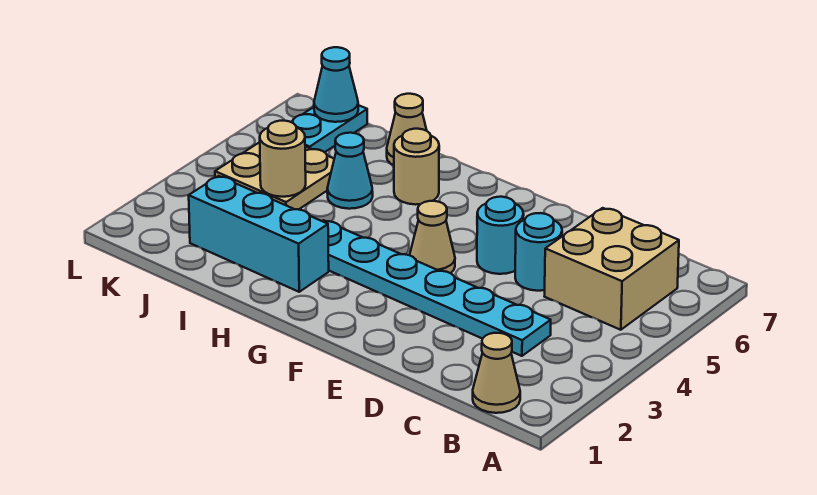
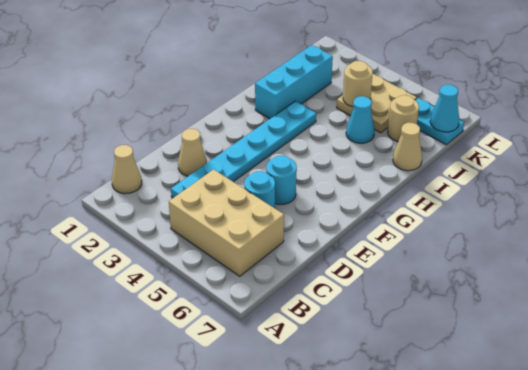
tan 2x2 brick [544,208,679,330] -> tan 2x3 brick [169,169,284,276]
tan 1x1 cone [410,201,455,273] -> tan 1x1 cone moved to [178,129,207,176]
tan 1x1 round brick [394,129,439,205] -> tan 1x1 round brick moved to [388,95,419,141]

